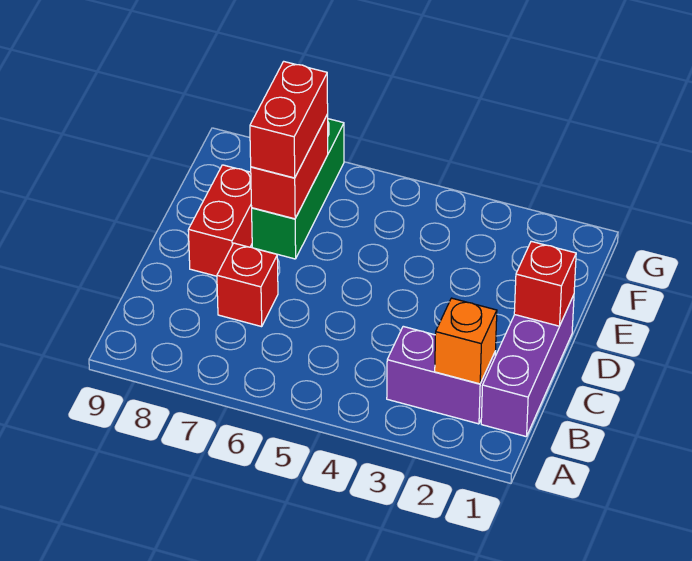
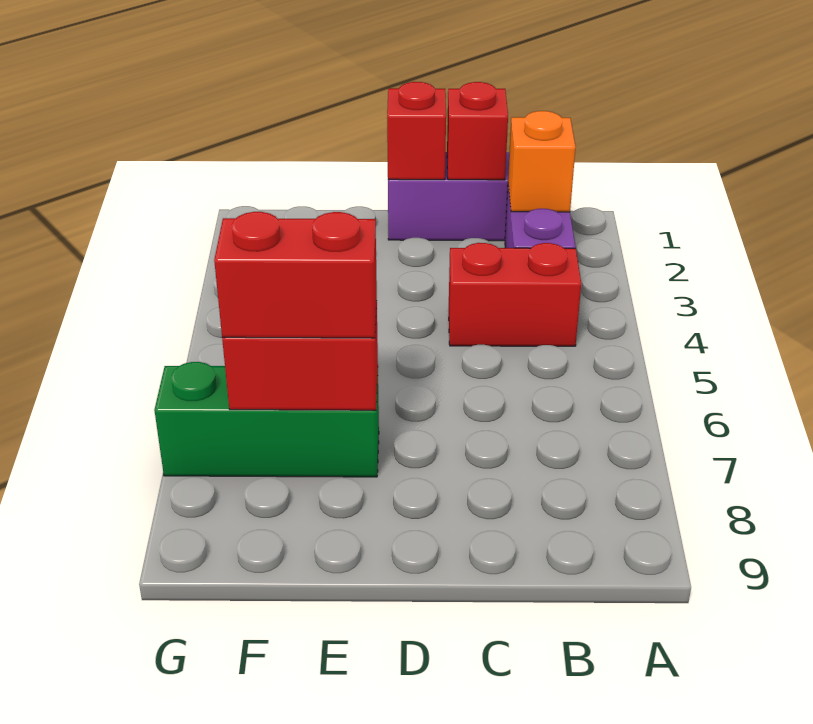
red 1x1 brick [217,243,278,327] -> red 1x1 brick moved to [447,82,508,180]
red 1x2 brick [188,165,252,276] -> red 1x2 brick moved to [449,243,581,346]

